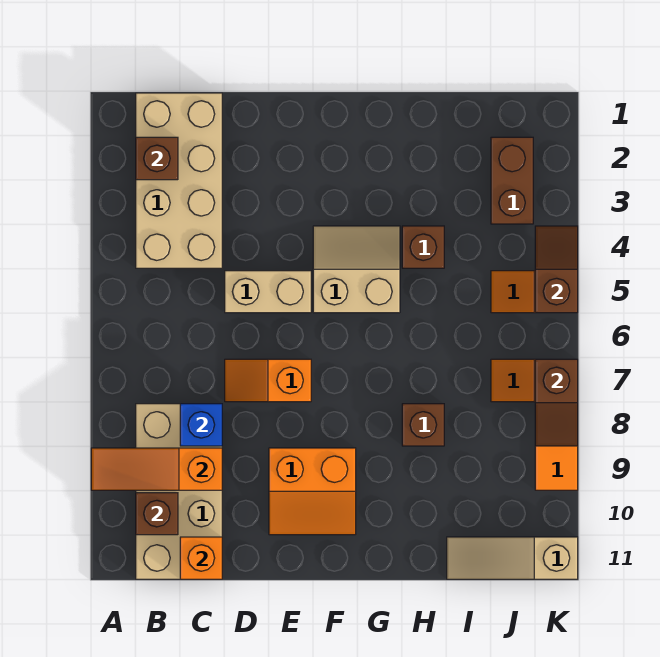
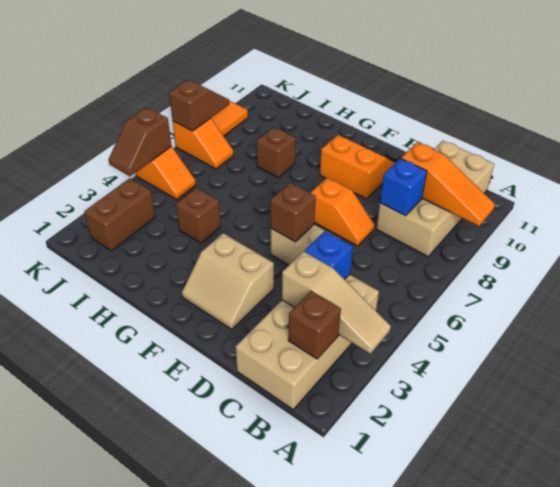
brown 1x1 brick [136,493,178,535] -> brown 1x1 brick moved to [270,183,316,242]
none -> blue 1x1 brick [305,231,353,280]
orange 1x1 brick [180,537,222,579] -> none
tan 2x2 slope [313,226,400,313] -> tan 2x2 slope moved to [182,233,274,329]
tan 1x3 slope [447,537,578,579] -> tan 1x3 slope moved to [282,251,391,354]

